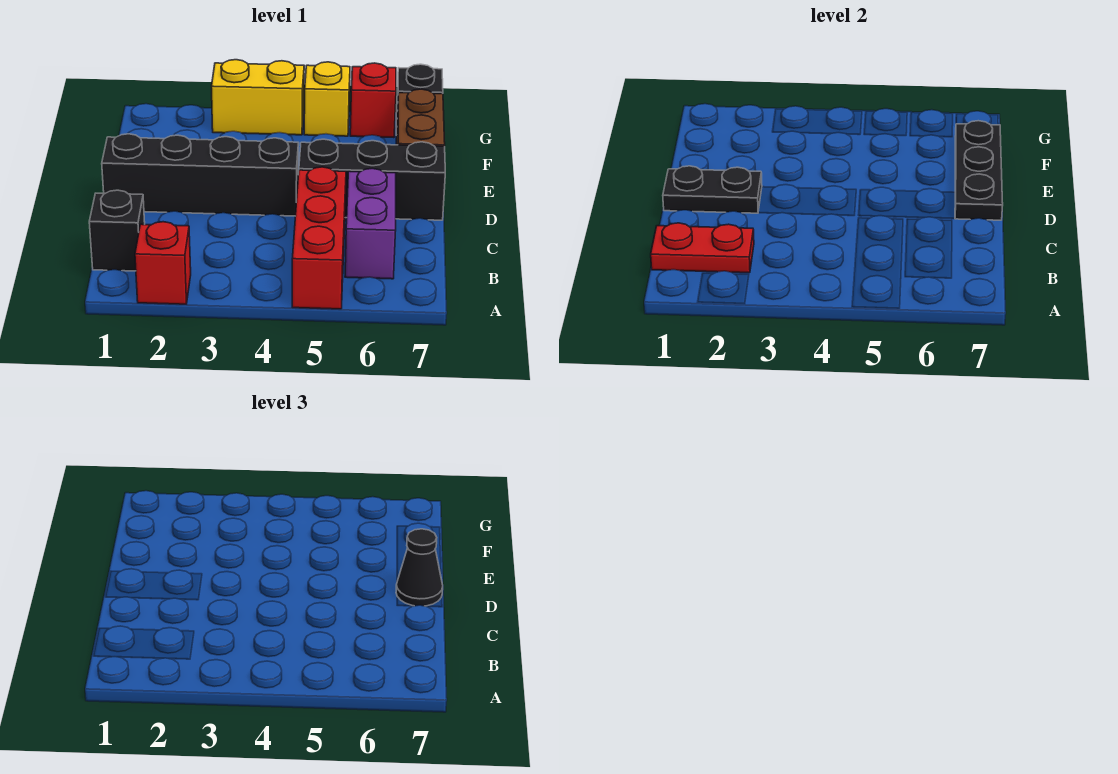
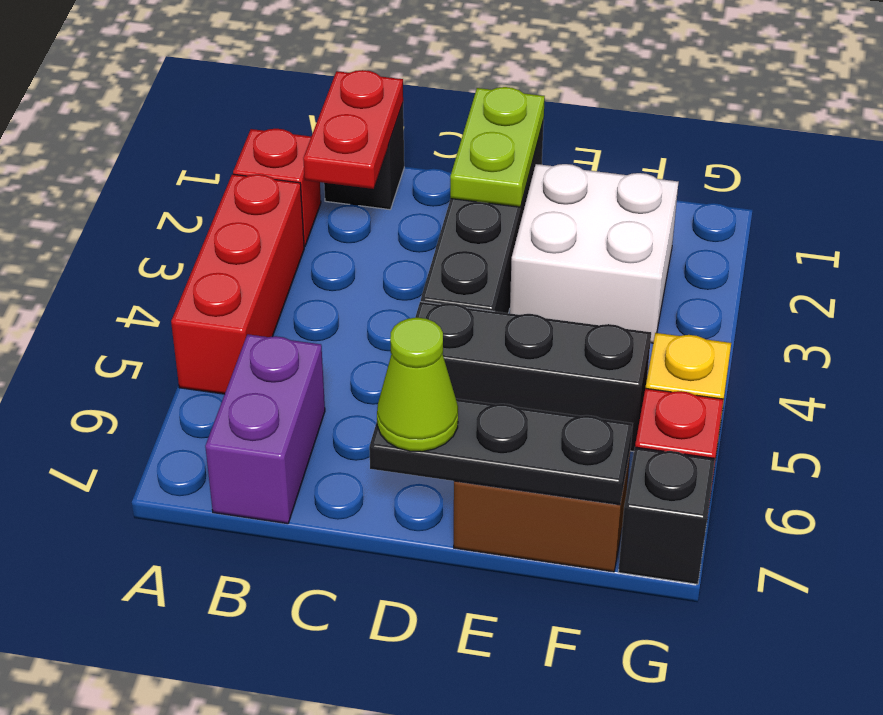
red 1x3 brick [292,167,346,309] -> red 1x3 brick turned to [171,174,304,394]
purple 1x2 brick [345,168,396,279] -> purple 1x2 brick turned to [205,334,325,524]
black 1x2 plate [663,166,762,213] -> lime 1x2 plate [450,87,545,207]
black 1x3 brick [299,139,445,220] -> black 1x3 brick turned to [415,302,651,452]
black 1x1 cone [396,529,443,606] -> lime 1x1 cone [377,318,458,452]
none -> white 2x2 brick [510,164,678,343]
yellow 1x2 brick [212,60,304,135] -> none

